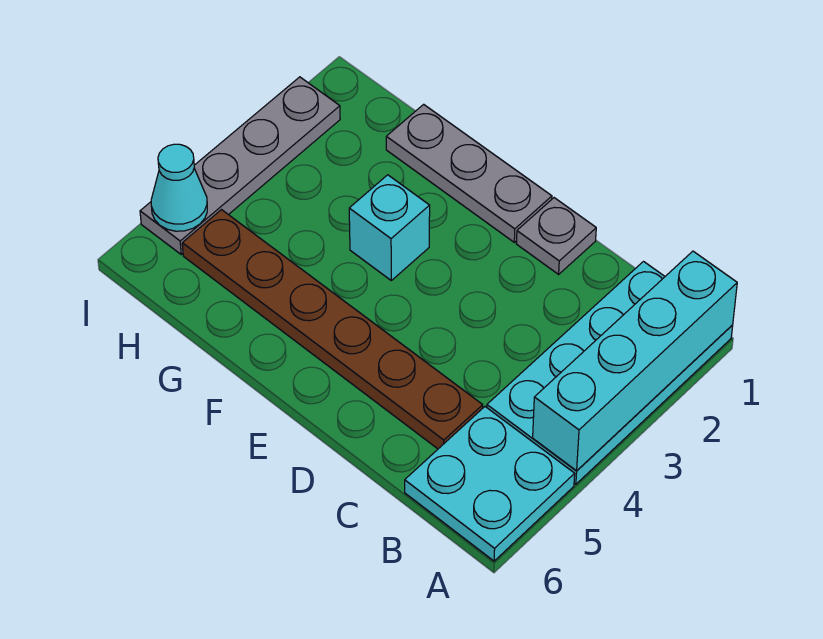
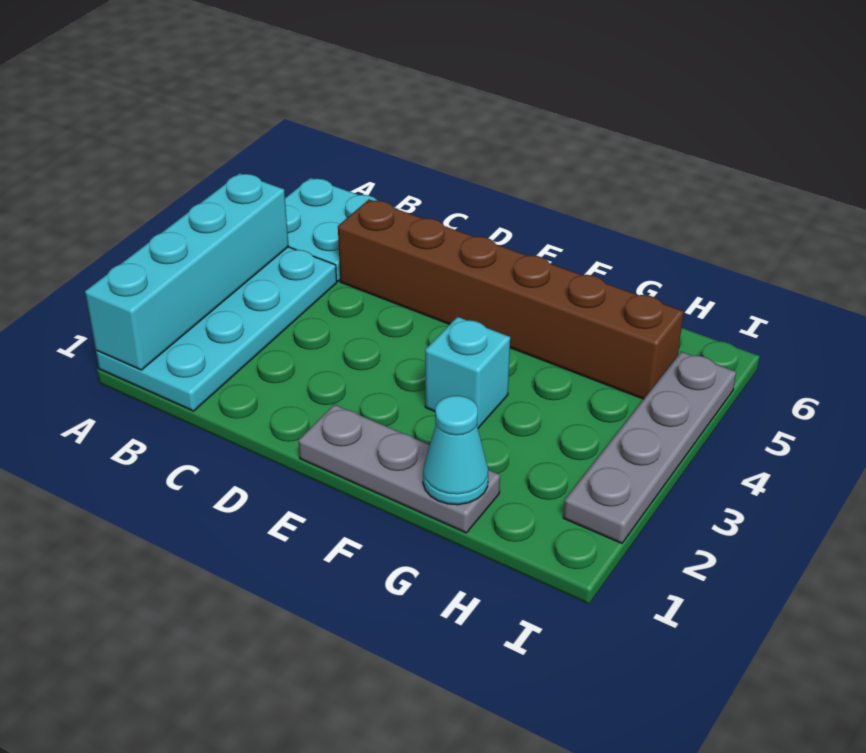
brown 1x6 plate [182,210,483,449] -> brown 1x6 brick [338,199,684,399]
grey 1x1 plate [516,198,596,274] -> none
cyan 1x1 cone [151,144,207,231] -> cyan 1x1 cone moved to [423,396,488,505]

